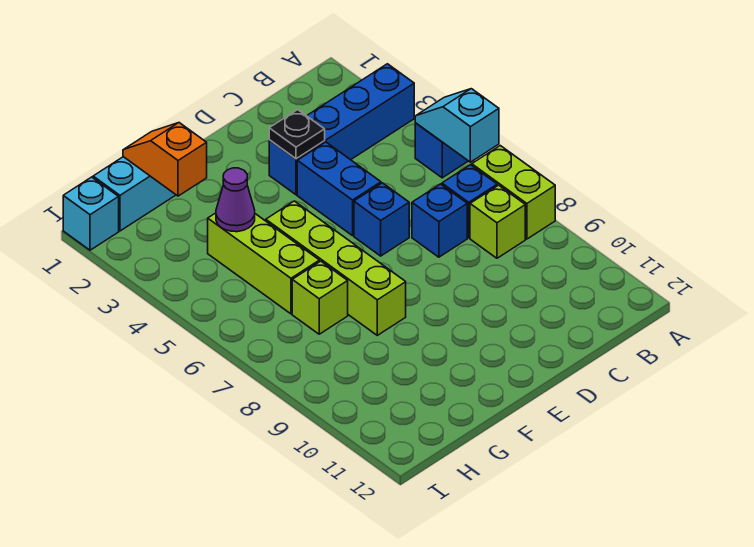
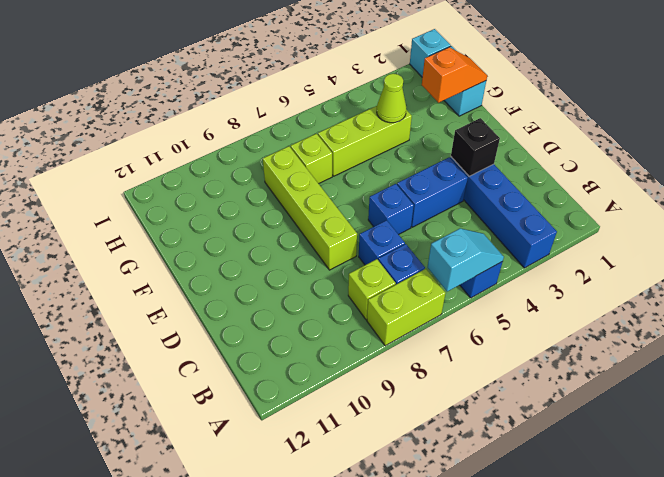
black 1x1 plate [269,110,325,159] -> black 1x1 brick [451,118,500,176]
lime 1x4 brick [266,201,406,335] -> lime 1x4 brick turned to [263,146,357,270]
purple 1x1 cone [216,168,255,232] -> lime 1x1 cone [377,74,406,123]

